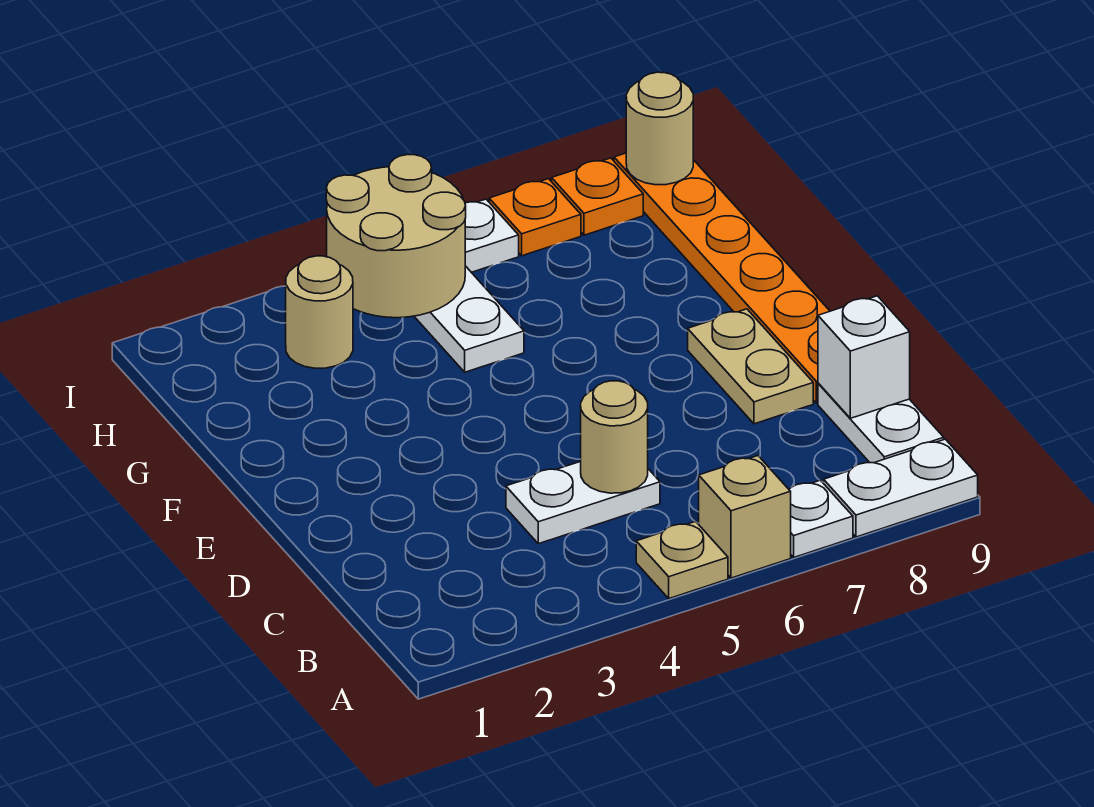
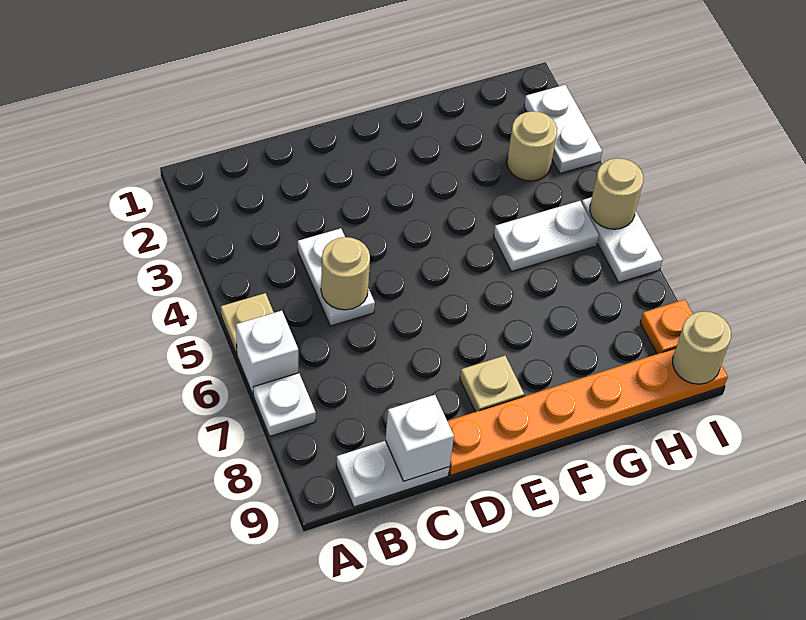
tan 1x1 brick [699,456,791,578] -> white 1x1 brick [236,311,298,394]
white 1x2 plate [824,439,978,537] -> white 1x2 plate moved to [524,85,602,174]
tan 1x2 plate [688,309,813,424] -> tan 1x1 plate [460,356,524,412]
tan 2x2 round brick [326,155,466,318] -> tan 1x1 round brick [590,158,643,229]
orange 1x1 plate [489,179,581,256] -> none

